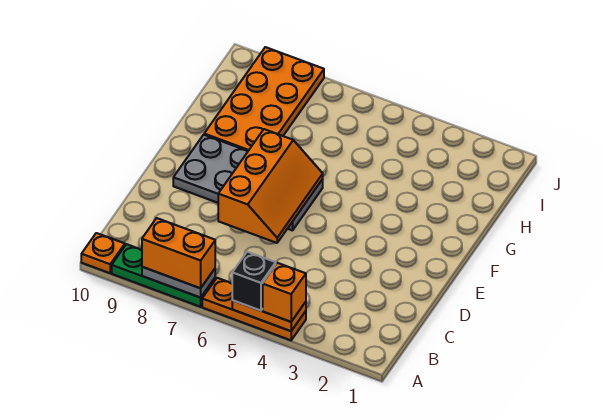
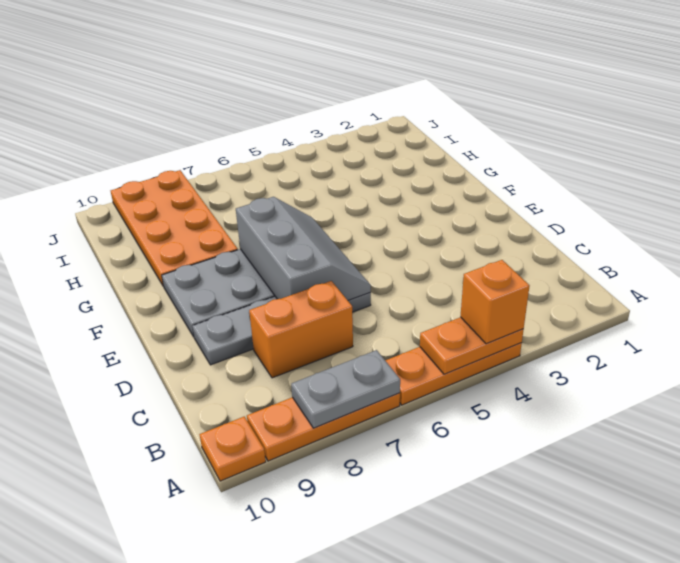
black 1x1 brick [232,252,276,311] -> none
green 1x3 plate [112,244,215,307] -> orange 1x3 plate [247,393,400,461]
orange 1x2 brick [142,218,215,288] -> orange 1x2 brick moved to [249,281,353,378]
none -> grey 1x4 plate [192,292,371,365]
orange 2x3 slope [218,129,323,243] -> grey 2x3 slope [236,197,371,301]

